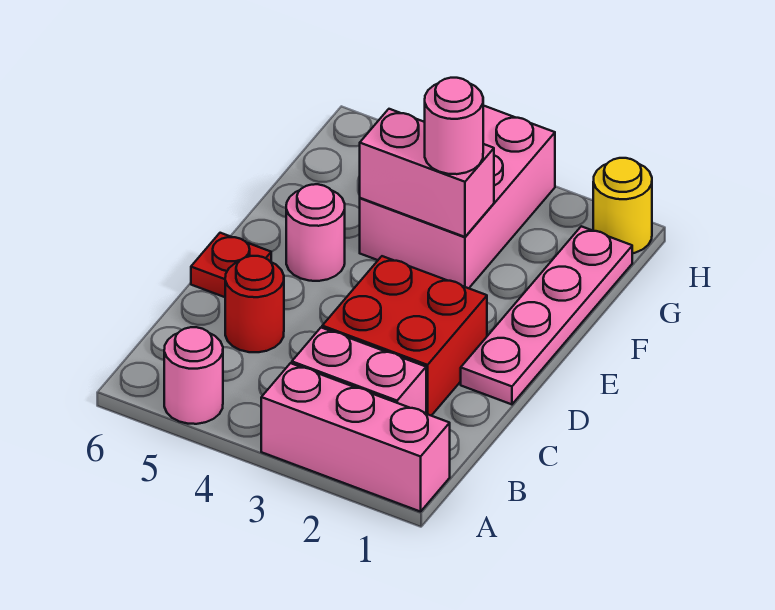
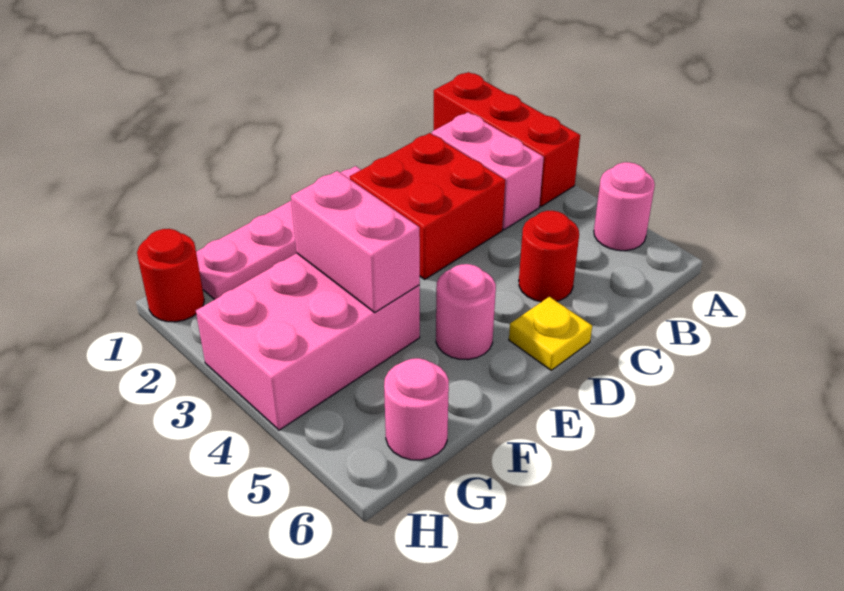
pink 1x3 brick [261,363,450,512] -> red 1x3 brick [434,72,580,207]
red 1x1 plate [191,233,271,297] -> yellow 1x1 plate [509,297,592,370]
pink 1x1 round brick [425,78,483,174] -> pink 1x1 round brick moved to [384,358,449,460]
yellow 1x1 round brick [593,158,652,253] -> red 1x1 round brick [137,229,204,322]

